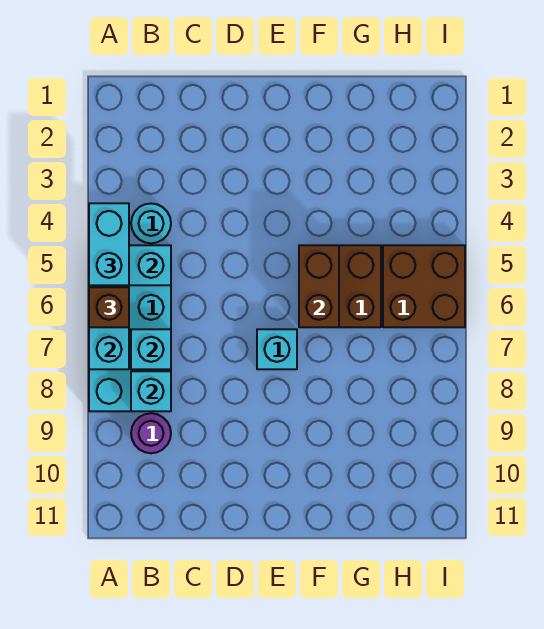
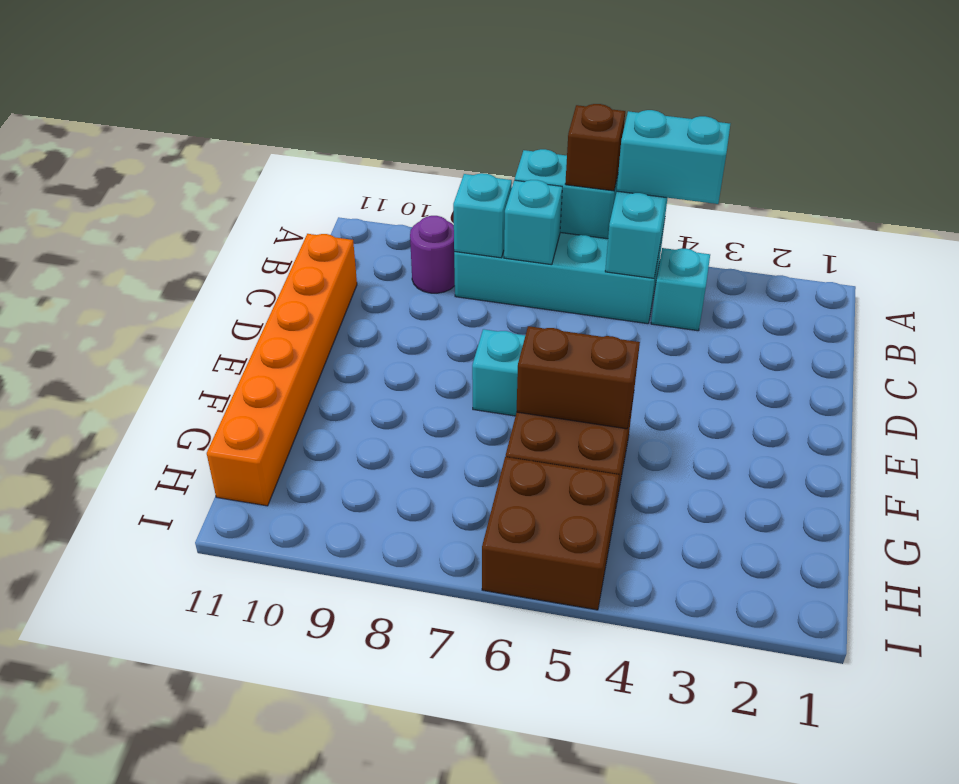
cyan 1x1 round brick [131,204,171,243] -> cyan 1x1 brick [651,248,710,331]
none -> orange 1x6 brick [207,234,357,506]

